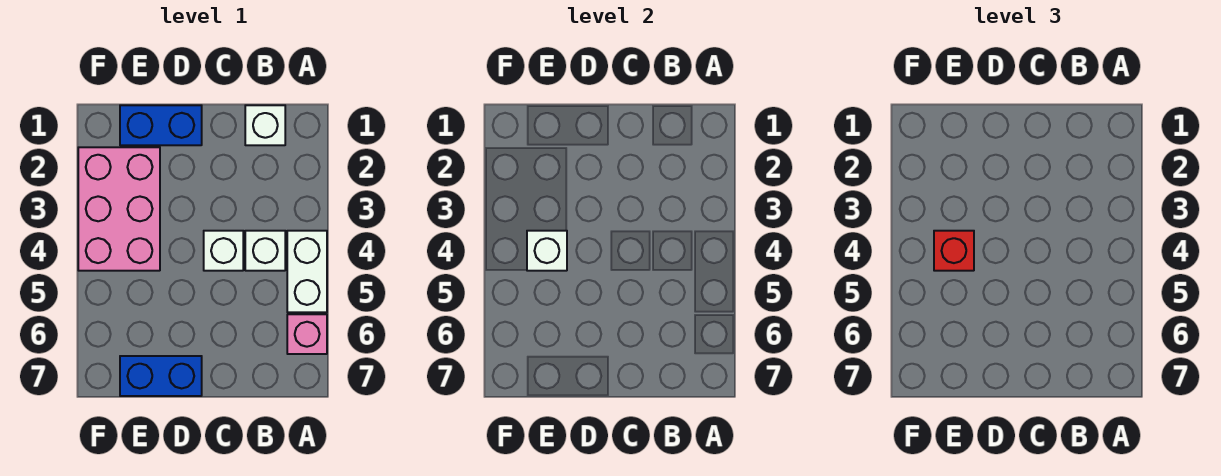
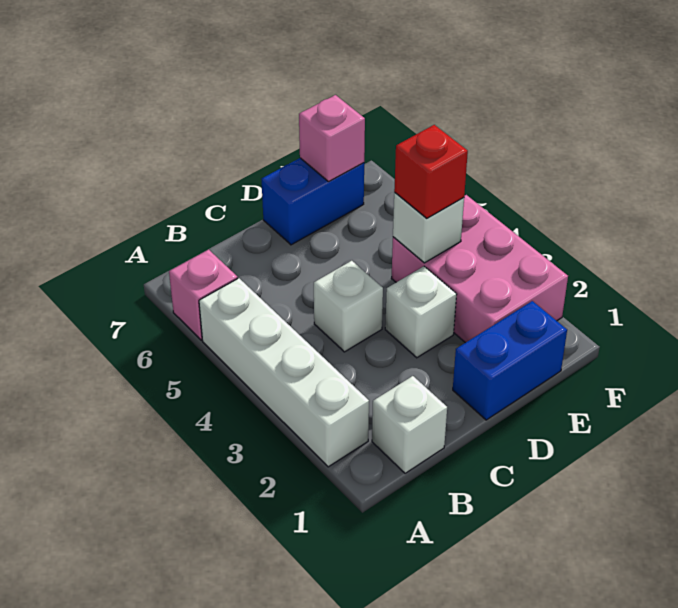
white 1x2 brick [287,231,327,312] -> white 1x4 brick [199,278,369,467]
white 1x1 brick [245,231,285,271] -> white 1x1 brick moved to [385,266,457,358]
none -> pink 1x1 brick [299,95,365,182]

